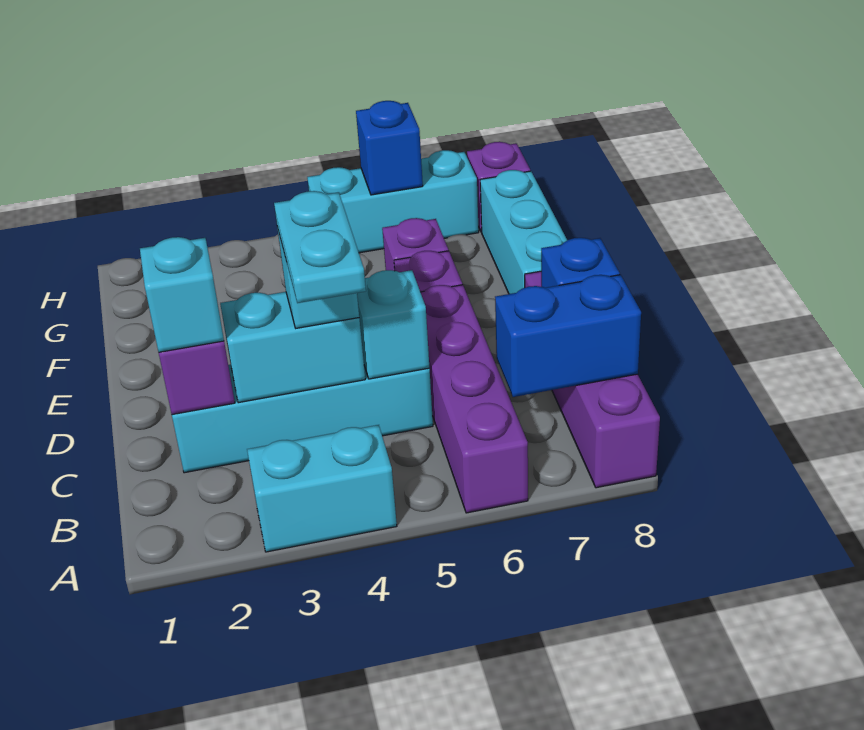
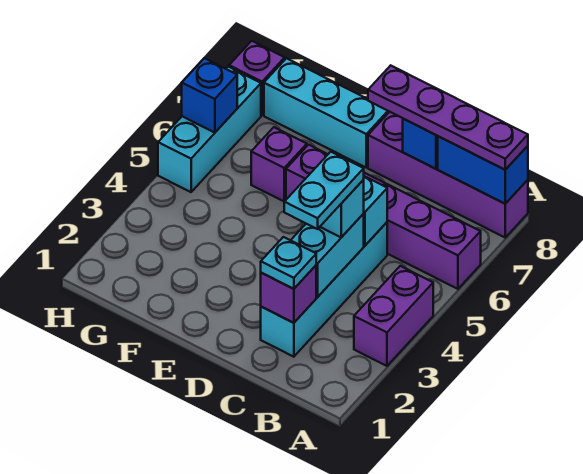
cyan 1x2 brick [247,425,397,552] -> purple 1x2 brick [354,266,433,366]
none -> purple 1x4 plate [368,65,528,170]
cyan 1x2 plate [274,191,366,303] -> cyan 1x2 plate turned to [284,152,364,229]
blue 1x2 brick [495,275,641,397] -> blue 1x2 brick turned to [438,136,528,204]
cyan 1x1 brick [140,237,224,352] -> cyan 1x1 plate [261,237,316,289]

